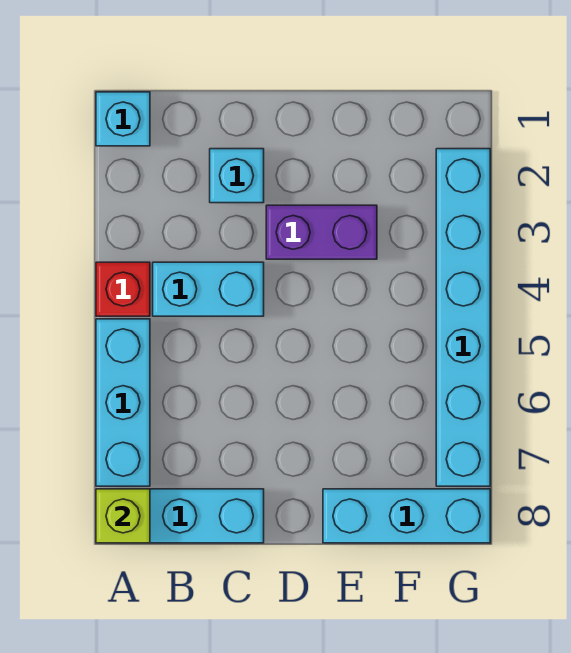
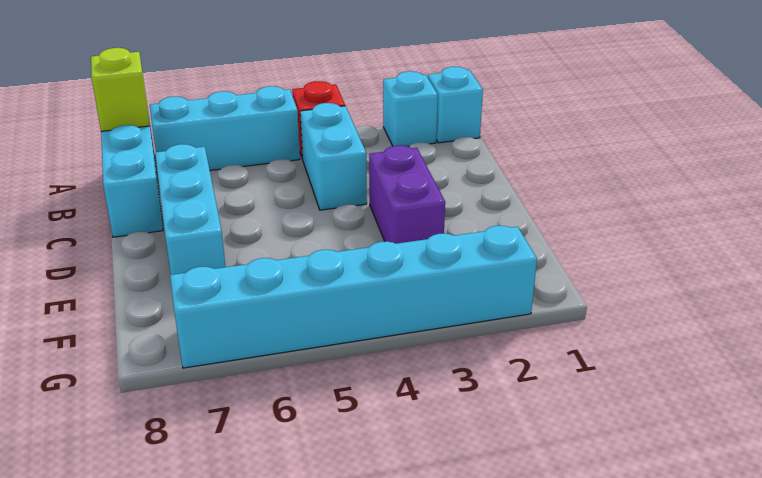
cyan 1x1 brick [210,149,264,203] -> cyan 1x1 brick moved to [383,71,438,147]
cyan 1x3 brick [323,489,490,543] -> cyan 1x3 brick moved to [155,144,225,275]

